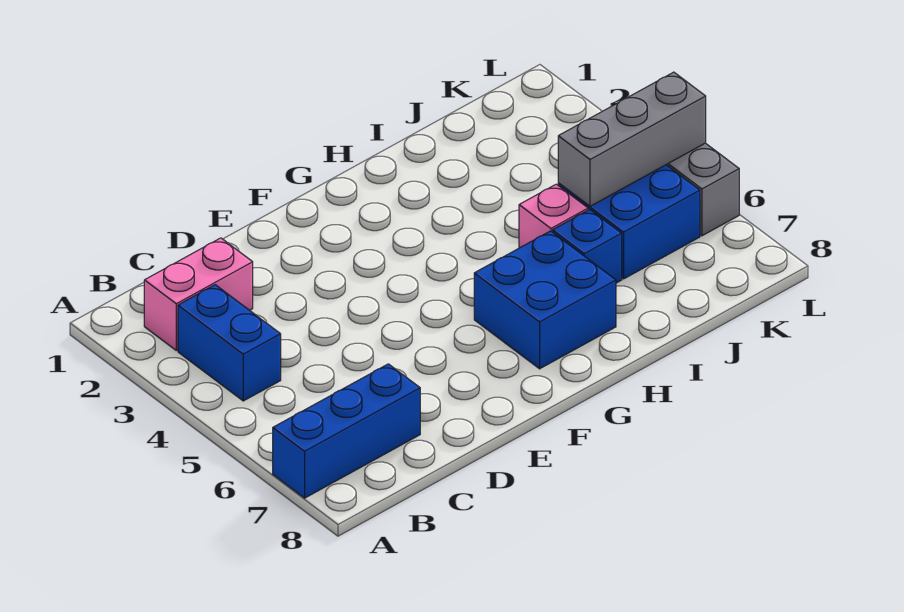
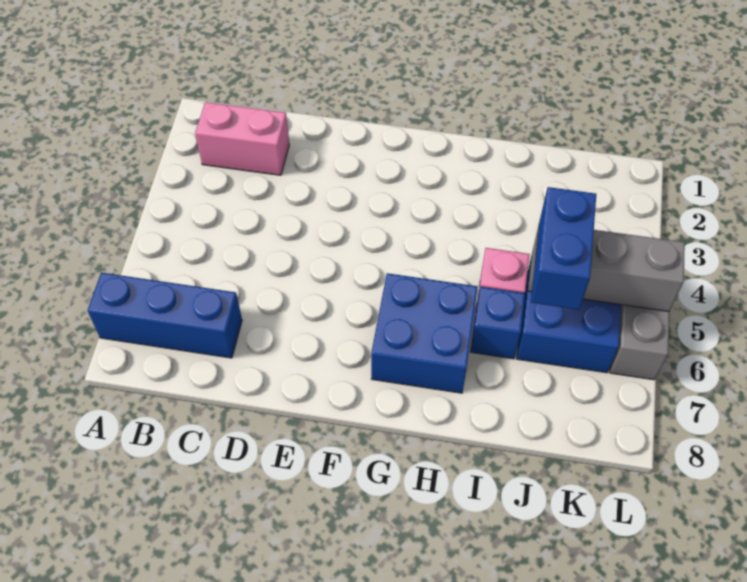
blue 1x2 brick [178,285,281,401] -> blue 1x2 brick moved to [531,187,596,310]

